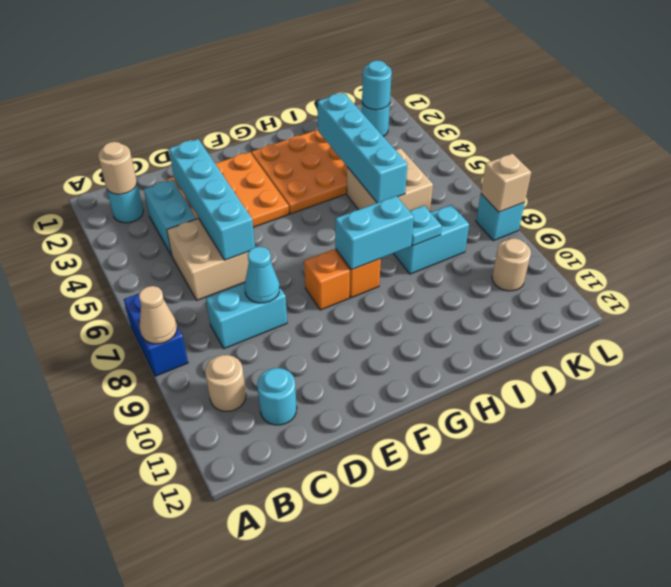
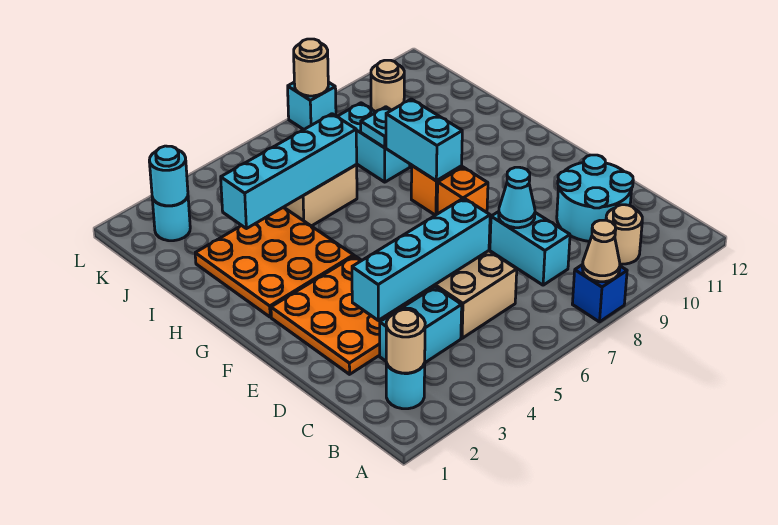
blue 1x2 brick [124,294,188,376] -> blue 1x1 brick [572,264,627,322]
cyan 1x1 round brick [257,368,297,425] -> cyan 2x2 round brick [557,155,633,241]
tan 1x1 brick [481,154,531,212] -> tan 1x1 round brick [294,39,328,96]

